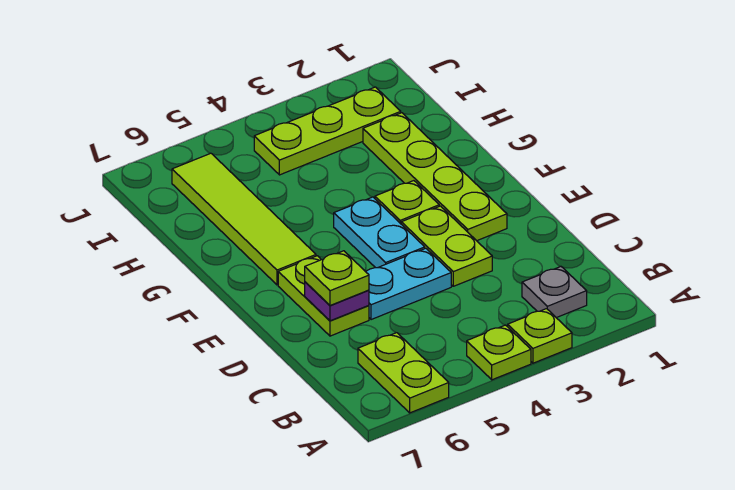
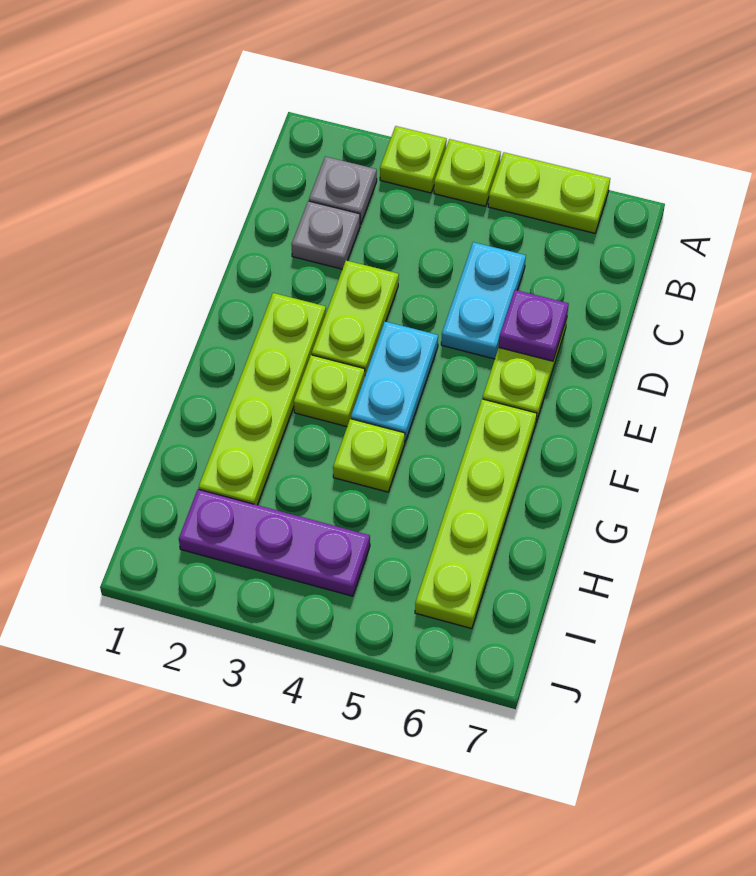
lime 1x2 plate [358,333,449,413] -> lime 1x2 plate turned to [488,152,610,233]
none -> grey 1x1 plate [291,201,360,269]
cyan 1x2 plate [366,248,451,320] -> cyan 1x2 plate turned to [441,242,526,359]
lime 1x1 plate [305,251,369,305] -> lime 1x1 plate moved to [333,419,405,492]
lime 1x4 tile [172,153,316,285] -> lime 1x4 plate [415,399,537,629]
lime 1x3 plate [254,87,401,175] -> purple 1x3 plate [179,489,370,596]

